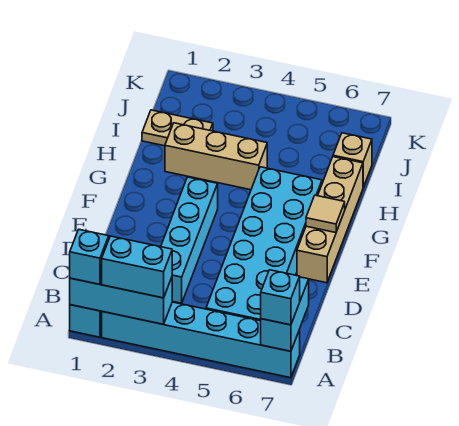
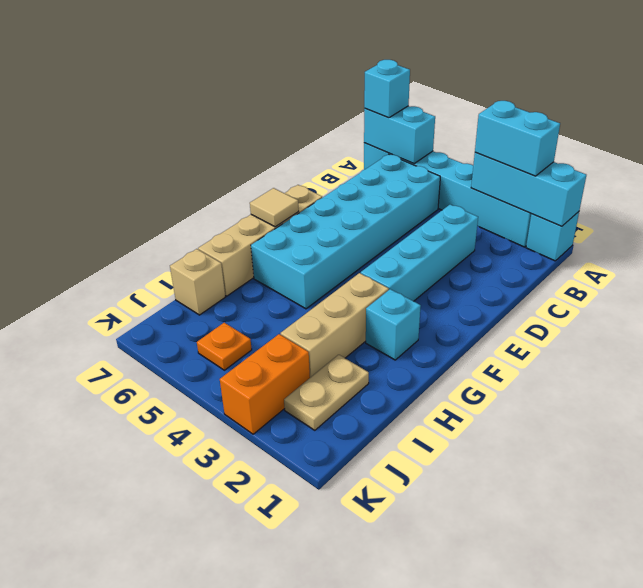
cyan 1x1 brick [70,230,109,284] -> cyan 1x1 brick moved to [366,289,421,360]
cyan 1x2 brick [261,277,309,351] -> cyan 1x2 brick turned to [364,106,435,164]
tan 1x3 brick [165,123,267,190] -> tan 1x3 brick turned to [281,273,389,378]
tan 1x2 plate [142,110,213,146] -> tan 1x2 plate turned to [284,355,369,430]
none -> orange 1x2 brick [220,334,310,434]
none -> orange 1x1 plate [197,323,252,370]

